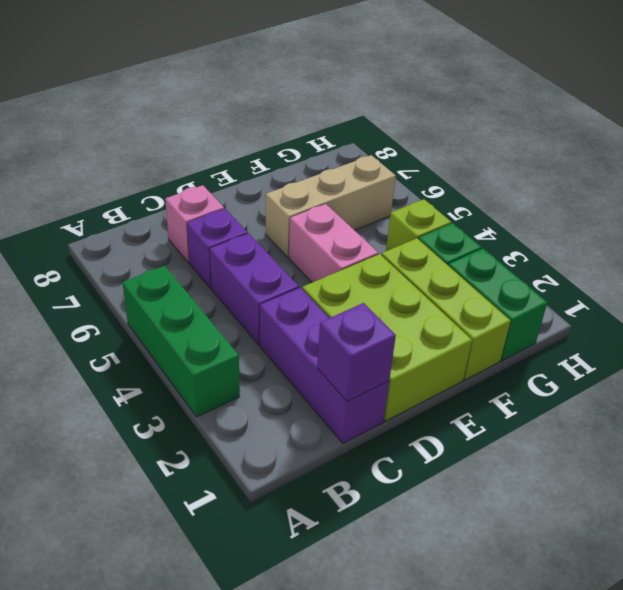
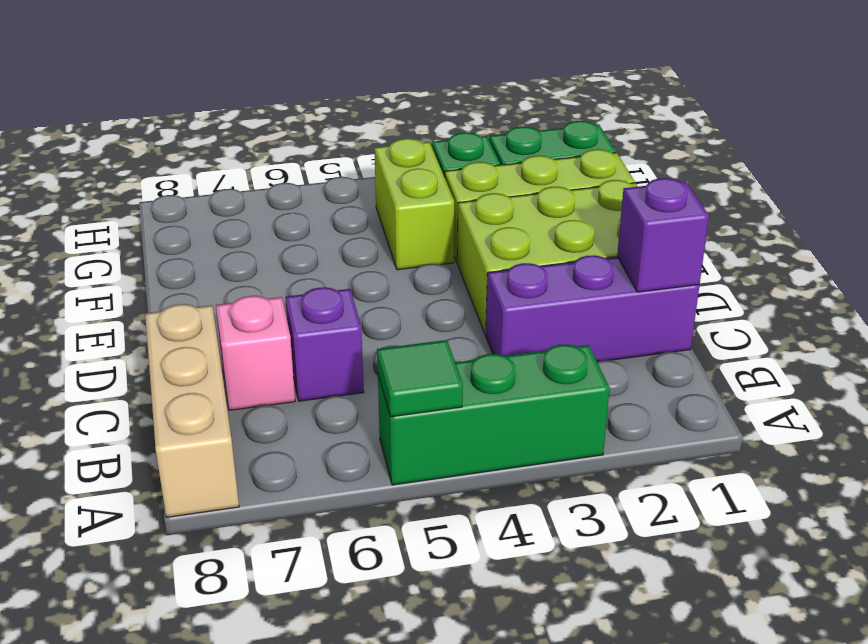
none -> green 1x1 tile [377,340,463,417]
purple 1x2 brick [210,234,299,345] -> none
pink 1x2 brick [289,204,378,282] -> none
tan 1x3 brick [265,155,396,257] -> tan 1x3 brick moved to [145,304,239,517]
lime 1x1 brick [386,199,451,251] -> lime 1x2 brick [374,139,454,270]

